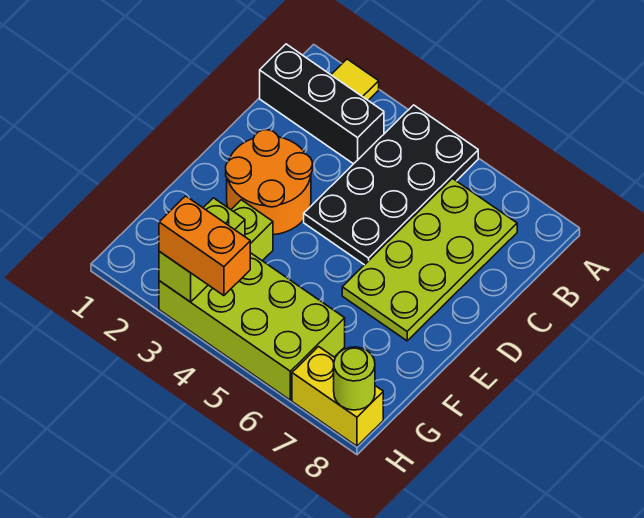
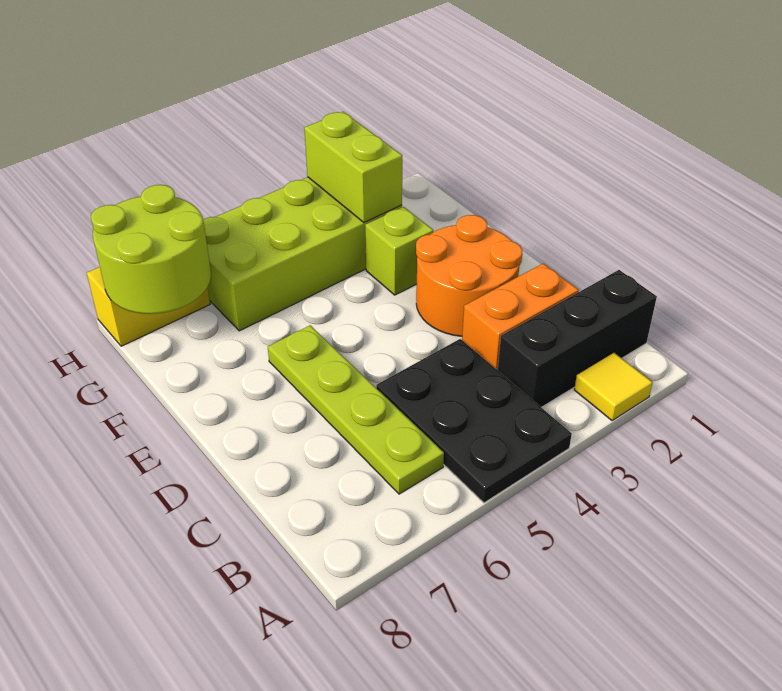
black 2x4 plate [304,105,478,265] -> black 2x3 plate [376,339,572,503]
lime 2x4 plate [342,178,517,341] -> lime 1x4 plate [268,325,444,494]
orange 1x2 brick [159,196,250,296] -> orange 1x2 brick moved to [462,264,579,370]
lime 1x1 round brick [334,347,375,410] -> lime 2x2 round brick [91,185,211,314]

